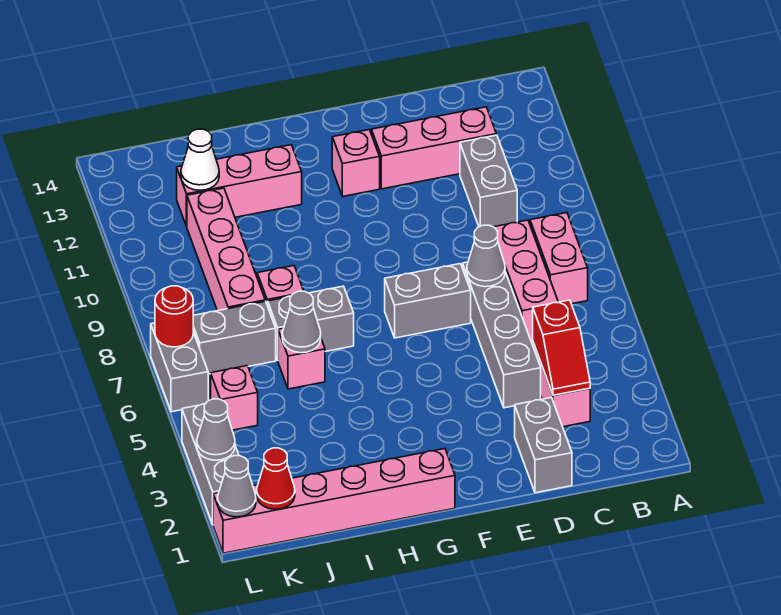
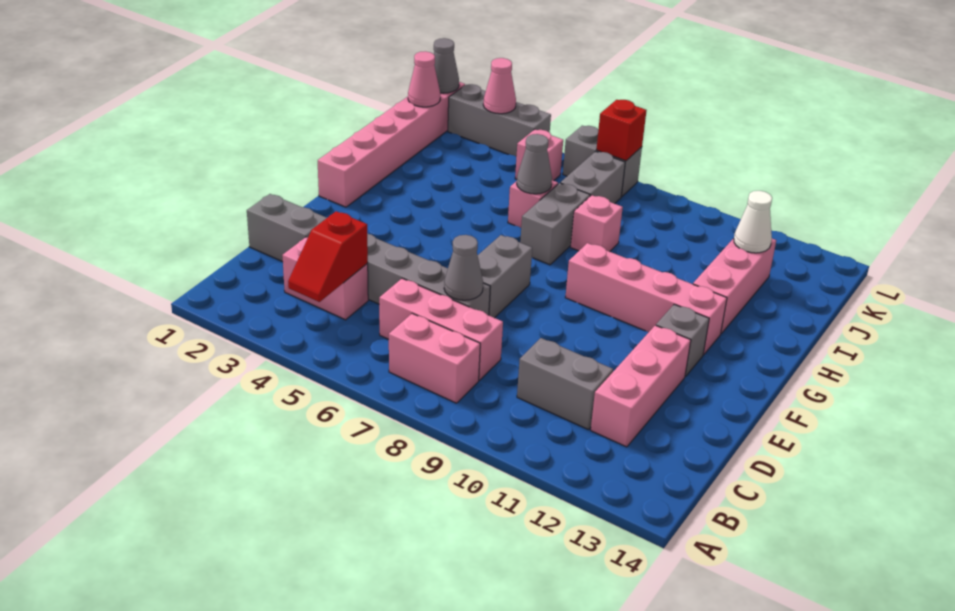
red 1x2 slope [533,300,590,395] -> red 1x2 slope turned to [288,211,368,302]
pink 1x1 brick [332,130,380,196] -> grey 1x1 brick [656,304,709,377]
pink 1x4 brick [187,188,265,311] -> pink 1x4 brick moved to [565,243,727,355]
red 1x1 cone [257,448,295,509] -> pink 1x1 cone [408,51,440,107]
grey 1x1 cone [197,399,235,460] -> pink 1x1 cone [483,58,516,114]
red 1x1 round brick [155,286,193,347] -> red 1x1 brick [596,100,647,161]

